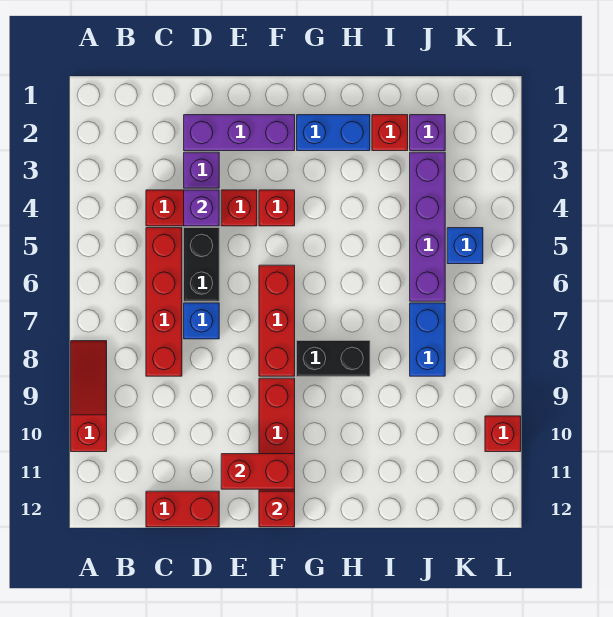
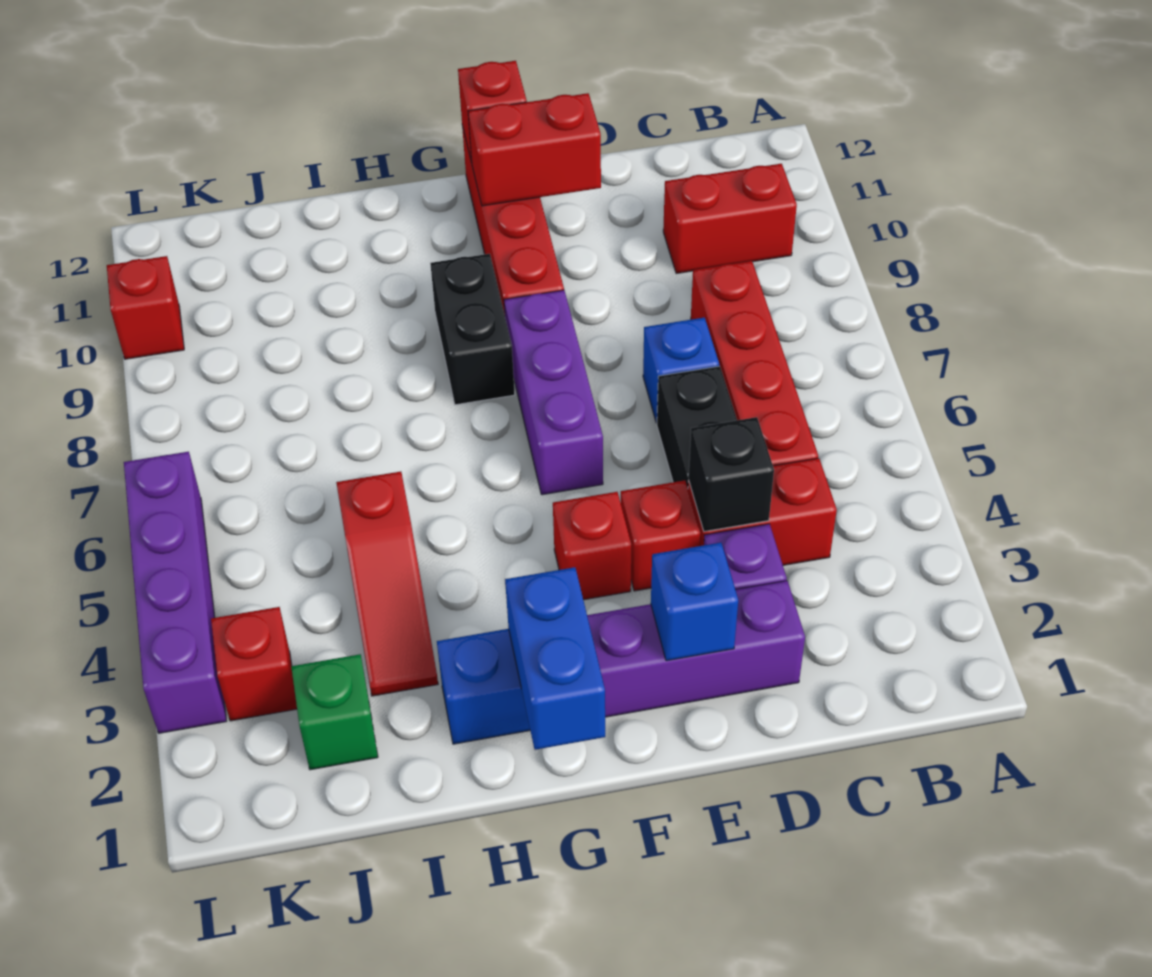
red 1x3 slope [71,341,107,452] -> red 1x3 slope moved to [336,472,438,696]
red 1x2 brick [146,491,219,527] -> red 1x2 brick moved to [663,164,797,274]
purple 1x1 brick [184,190,219,226] -> black 1x1 brick [689,417,774,531]
red 1x3 brick [259,265,295,376] -> purple 1x3 brick [504,290,603,495]
black 1x2 brick [297,341,370,376] -> black 1x2 brick turned to [430,254,515,405]
red 1x1 brick [372,115,408,151] -> red 1x1 brick moved to [211,607,297,721]
purple 1x1 brick [410,115,445,151] -> green 1x1 brick [291,654,378,770]
purple 1x4 brick [410,152,445,301] -> purple 1x4 brick moved to [124,452,226,733]
blue 1x2 brick [410,303,445,376] -> blue 1x2 brick moved to [505,567,605,750]
blue 1x1 brick [447,228,483,264] -> blue 1x1 brick moved to [651,543,738,661]

